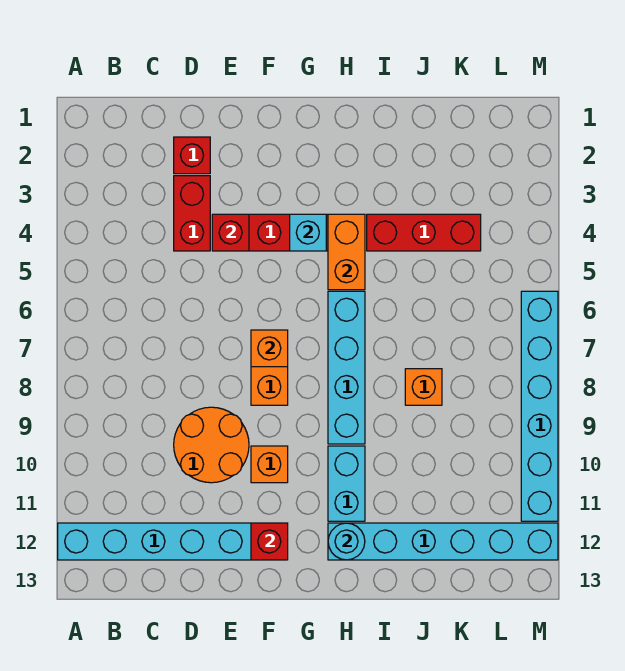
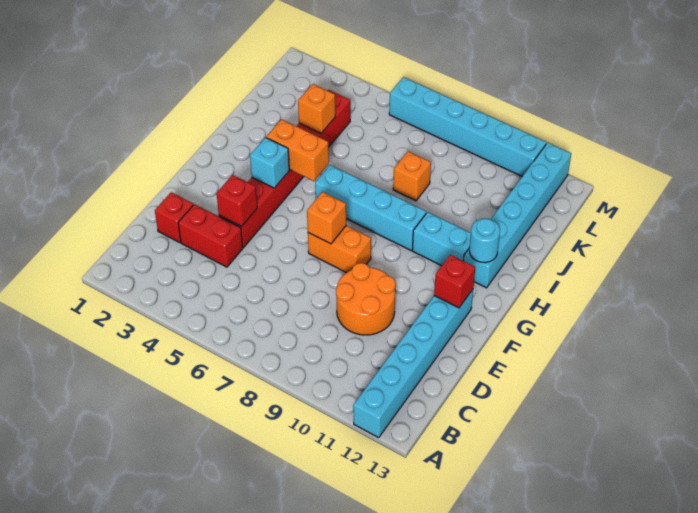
orange 1x1 brick [251,446,288,483] -> orange 1x1 brick moved to [298,84,335,133]

